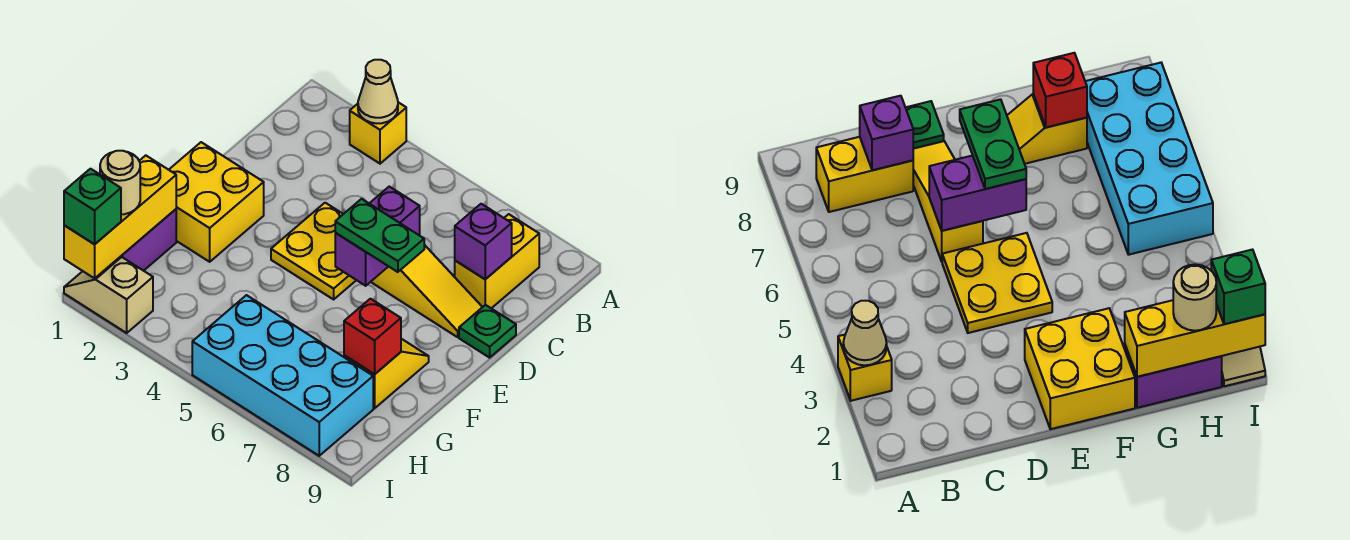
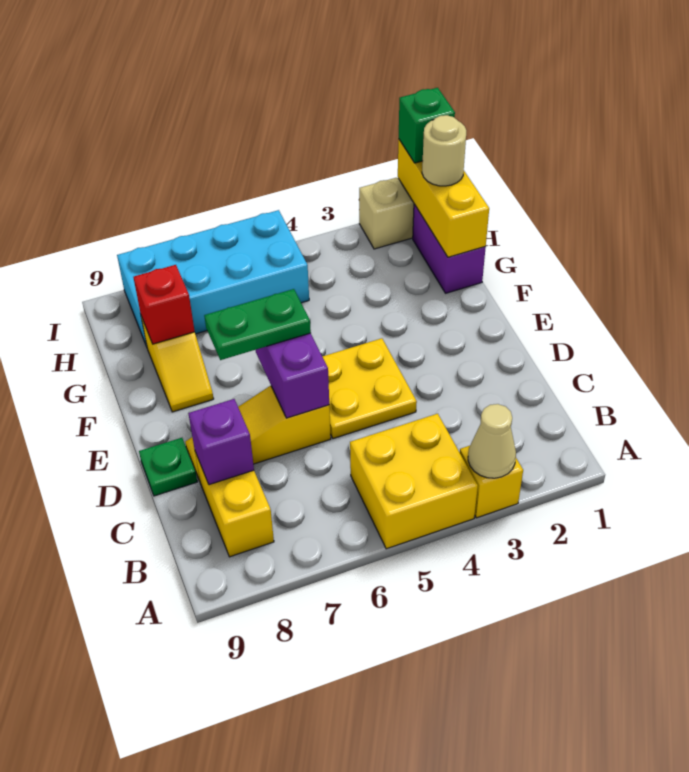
yellow 2x2 brick [169,142,264,262] -> yellow 2x2 brick moved to [350,414,478,549]

